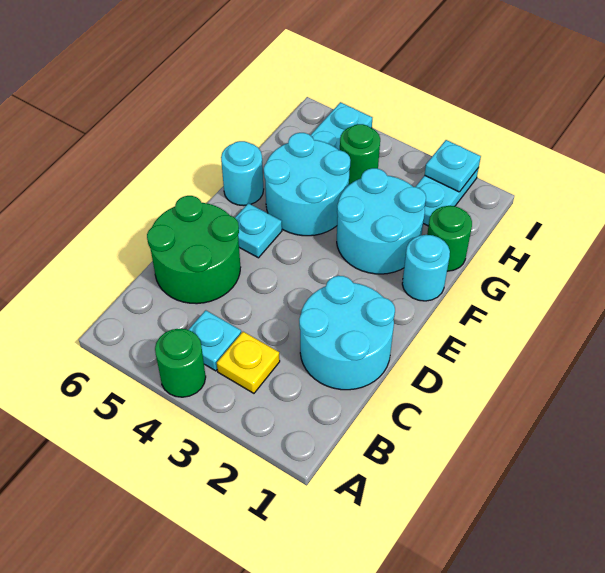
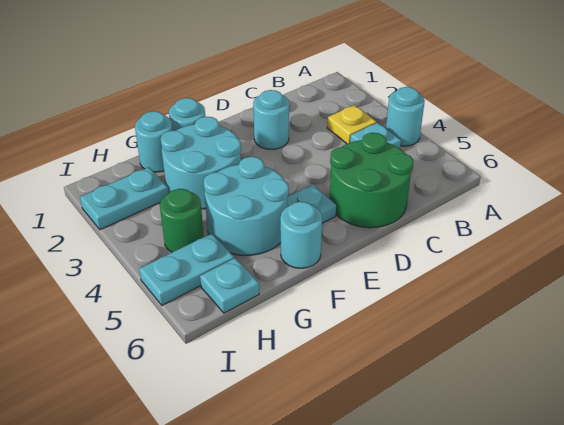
green 1x1 round brick [155,329,206,397] -> cyan 1x1 round brick [386,87,425,146]
cyan 2x2 round brick [299,276,395,390] -> cyan 1x1 round brick [253,90,289,149]
green 1x1 round brick [427,206,472,271] -> cyan 1x1 round brick [135,111,173,172]
cyan 1x1 plate [425,140,481,192] -> cyan 1x1 plate moved to [200,258,259,313]

